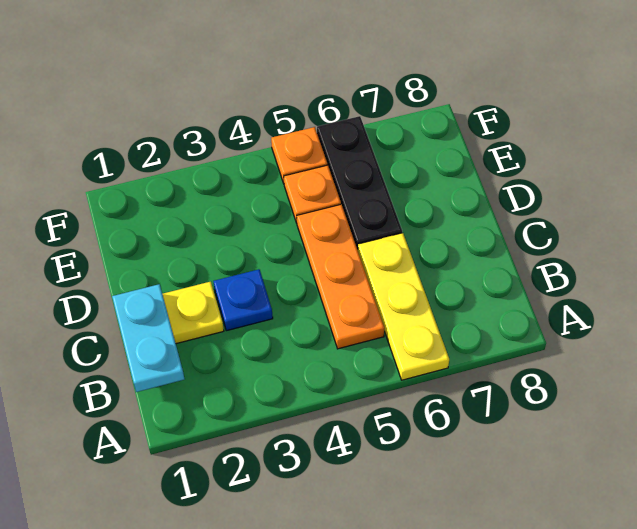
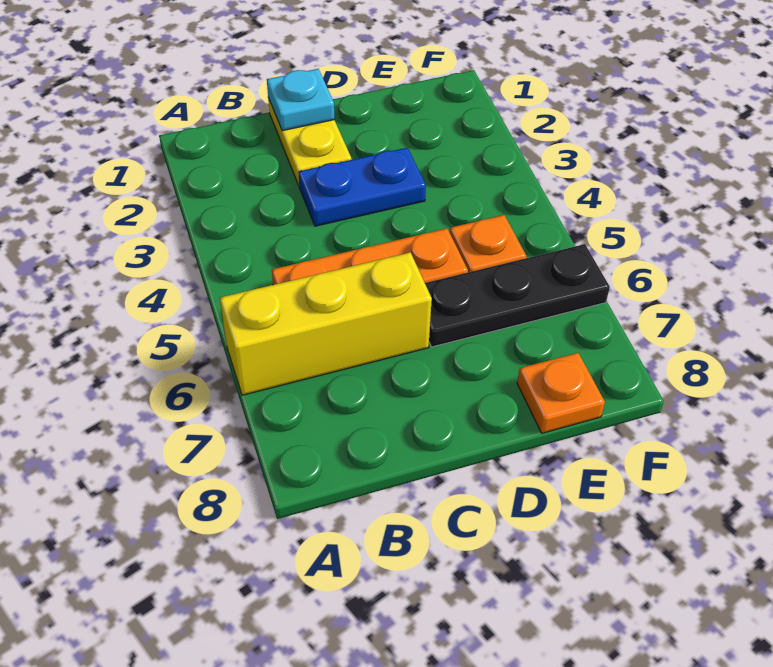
yellow 1x3 plate [358,233,449,380] -> yellow 1x3 brick [220,252,432,395]
cyan 1x2 plate [112,284,184,392] -> cyan 1x1 plate [267,69,334,131]
blue 1x1 plate [213,269,273,331] -> blue 1x2 plate [298,148,426,226]
orange 1x1 plate [271,127,327,183] -> orange 1x1 plate moved to [517,353,605,433]

